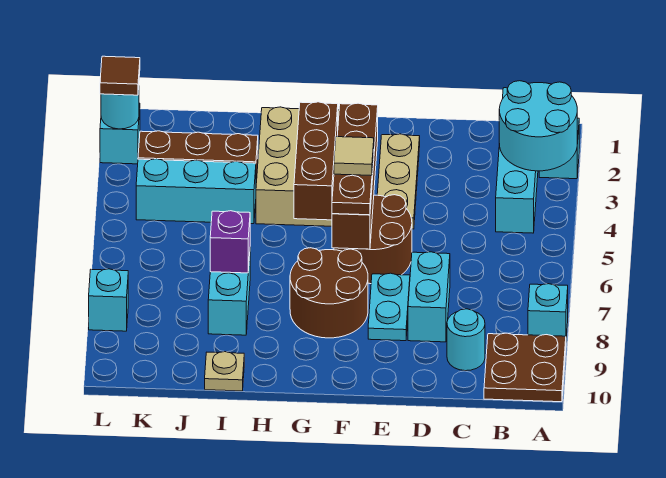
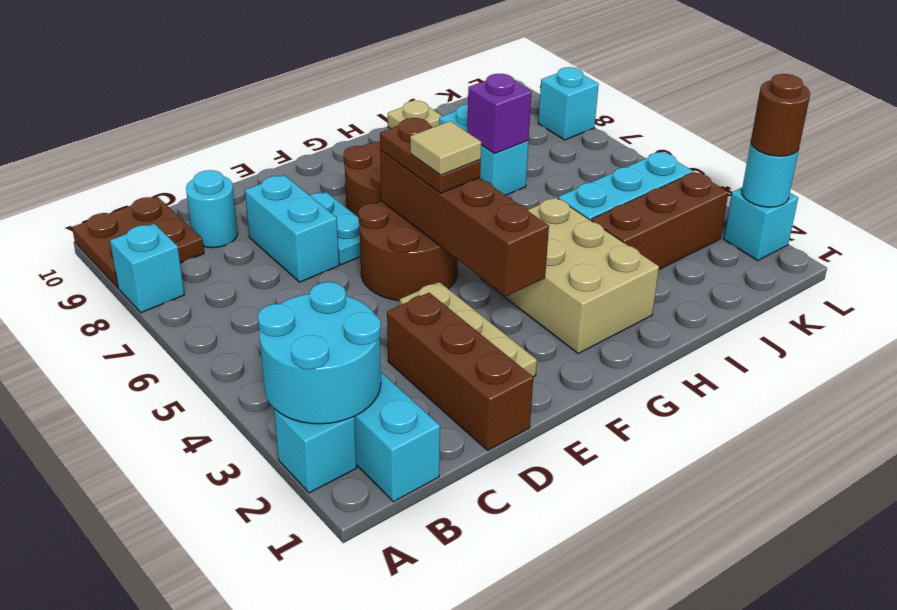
brown 1x3 brick [294,102,338,220] -> brown 1x3 brick moved to [387,293,533,450]
brown 1x1 tile [100,56,140,95] -> brown 1x1 round brick [751,74,810,156]

